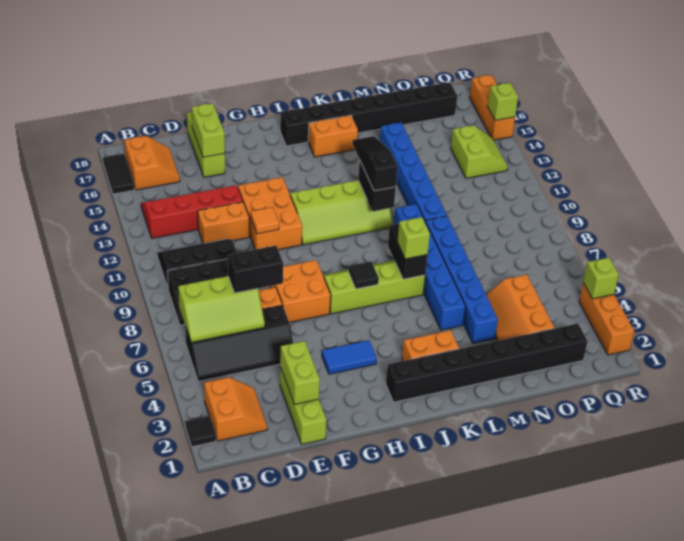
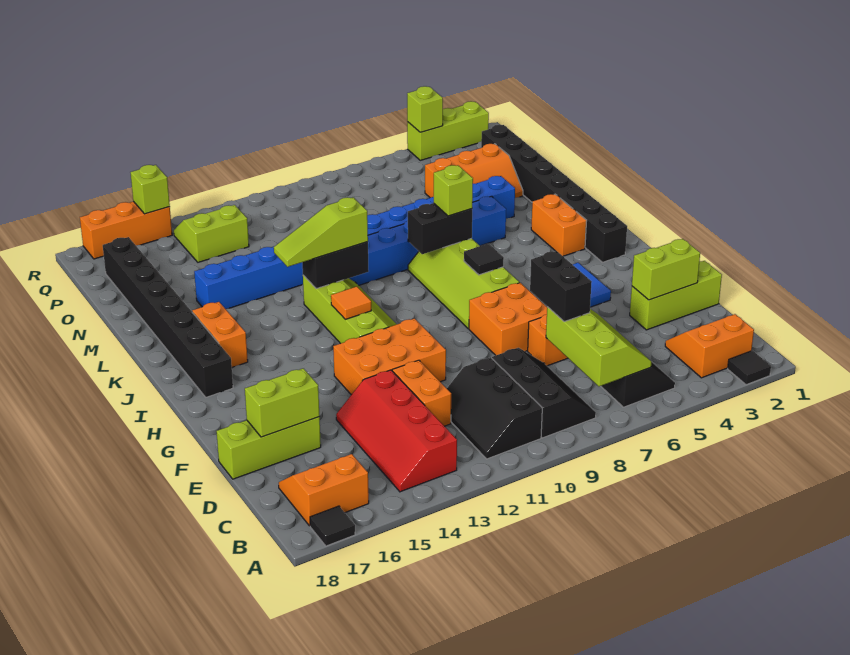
black 1x2 tile [103,154,135,194] -> black 1x1 tile [310,506,355,546]
orange 1x1 tile [251,207,279,234] -> orange 1x1 tile moved to [331,287,371,319]
black 1x3 slope [352,136,398,191] -> lime 1x3 slope [274,197,368,267]
orange 1x3 brick [579,283,634,355] -> lime 1x3 brick [407,101,489,160]

